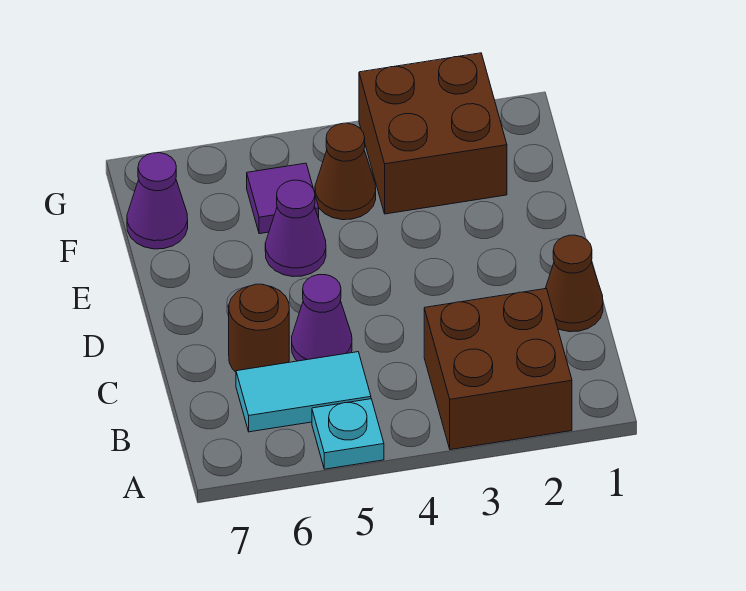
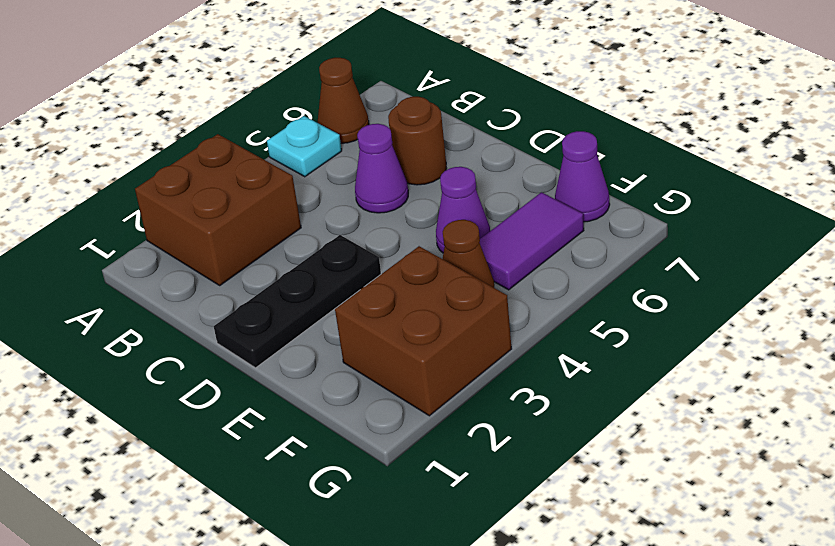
cyan 1x2 tile [236,352,371,432] -> none
brown 1x1 cone [545,235,603,332] -> brown 1x1 cone moved to [318,58,369,143]
none -> black 1x3 plate [214,235,381,368]
purple 1x1 tile [247,163,319,234] -> purple 1x2 tile [479,192,584,290]

